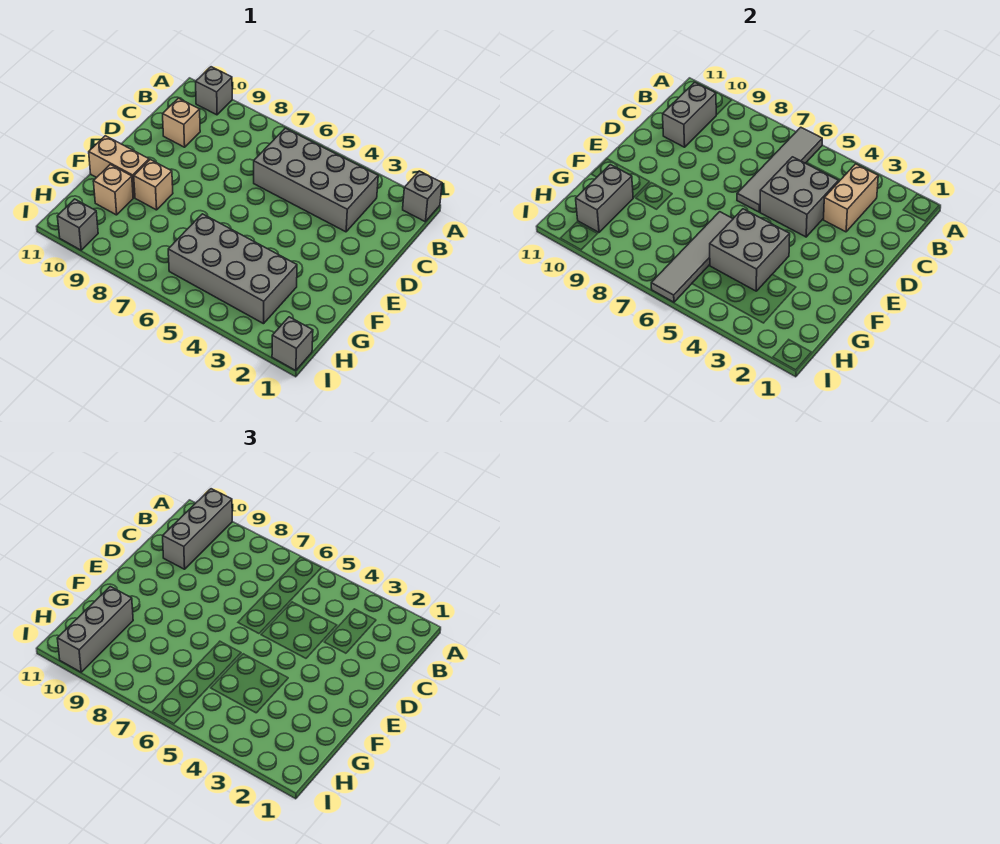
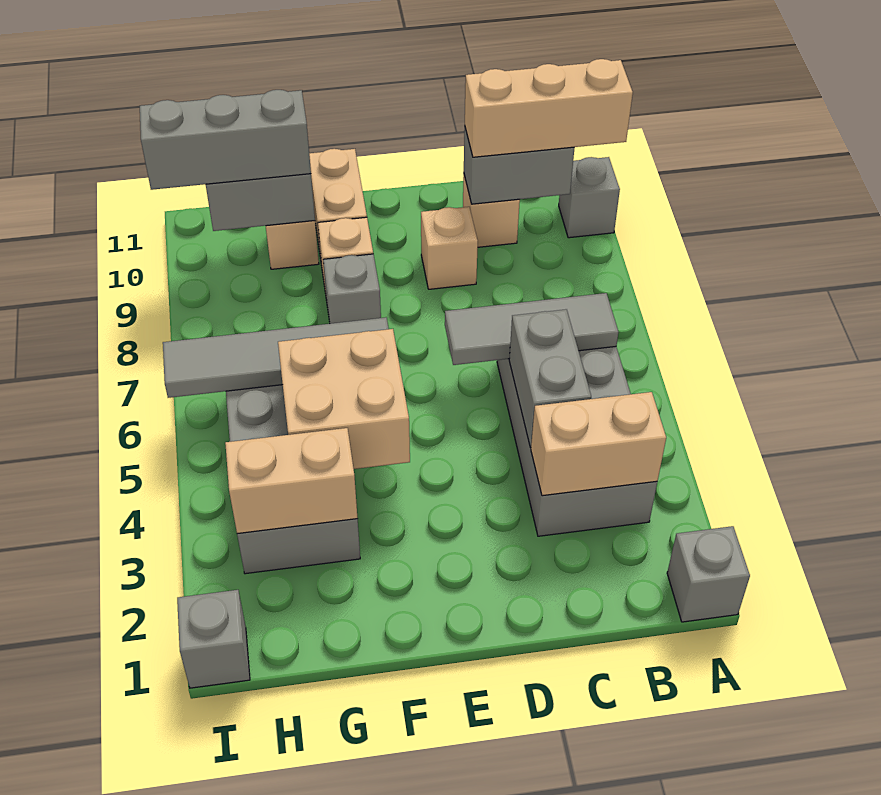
grey 1x4 tile [737,127,822,212] -> grey 1x3 tile [445,293,619,365]
grey 1x3 brick [163,489,232,569] -> tan 1x3 brick [465,59,633,157]
grey 2x2 brick [760,157,839,237] -> grey 1x2 brick [509,309,591,448]
none -> tan 1x1 brick [421,207,478,289]
grey 2x2 brick [710,209,790,291] -> tan 2x2 brick [278,329,410,469]
none -> tan 1x2 brick [225,428,358,534]
grey 1x1 brick [57,199,98,250] -> grey 1x1 brick moved to [323,254,381,324]

